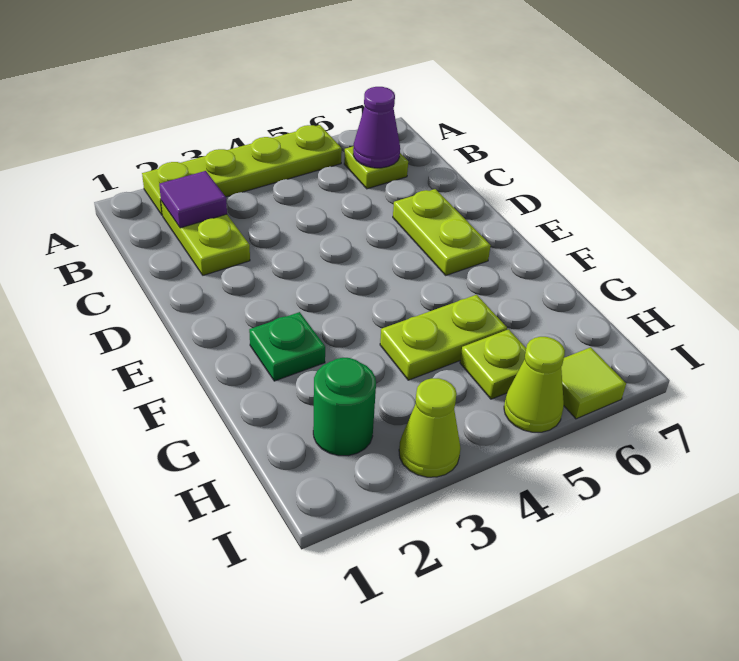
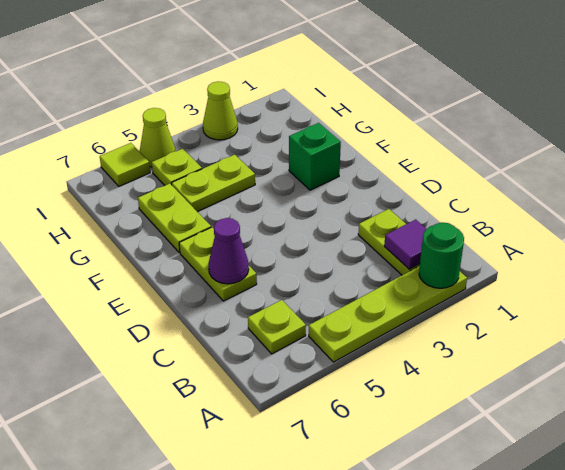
purple 1x1 cone [353,87,400,168] -> purple 1x1 cone moved to [208,218,249,284]
green 1x1 plate [249,312,325,381] -> green 1x1 brick [289,123,341,190]
none -> lime 1x2 plate [138,184,211,253]
green 1x1 round brick [313,358,376,456] -> green 1x1 round brick moved to [419,222,464,288]

